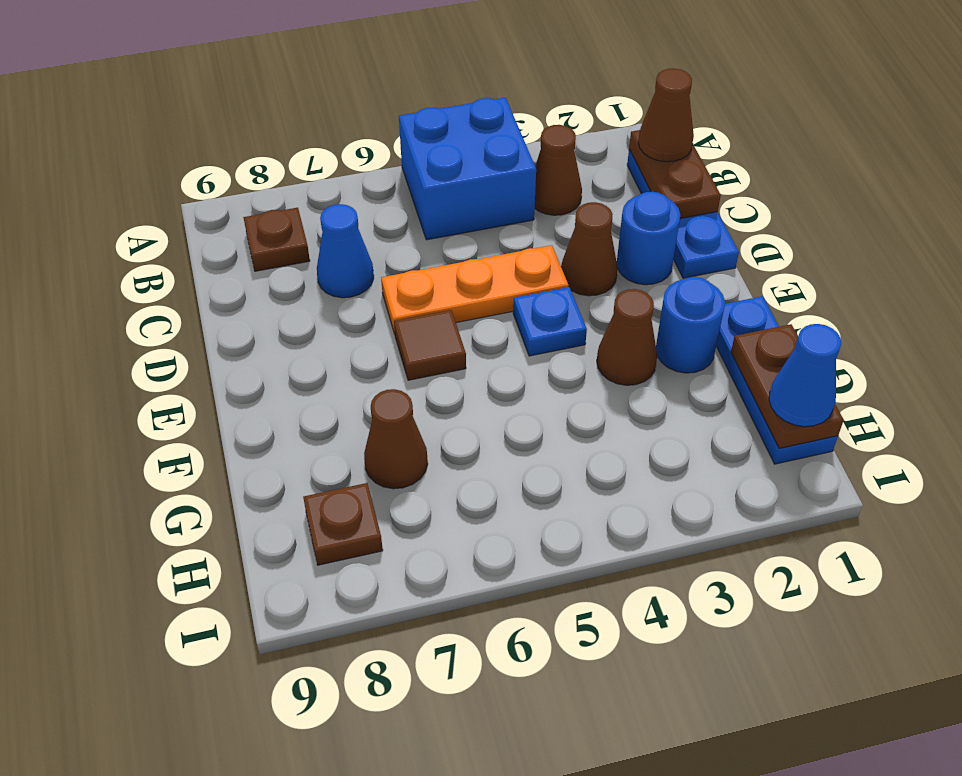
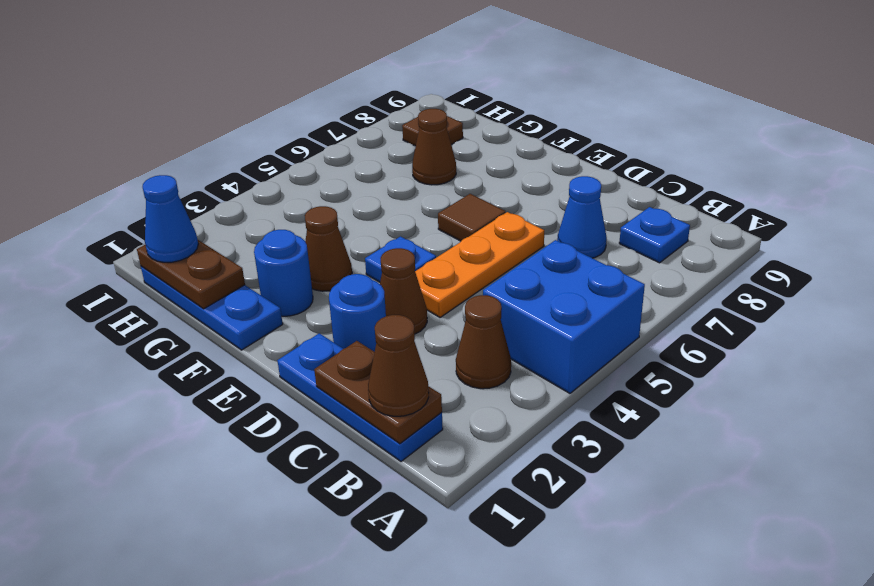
brown 1x1 plate [243,208,310,271] -> blue 1x1 plate [619,207,690,263]

